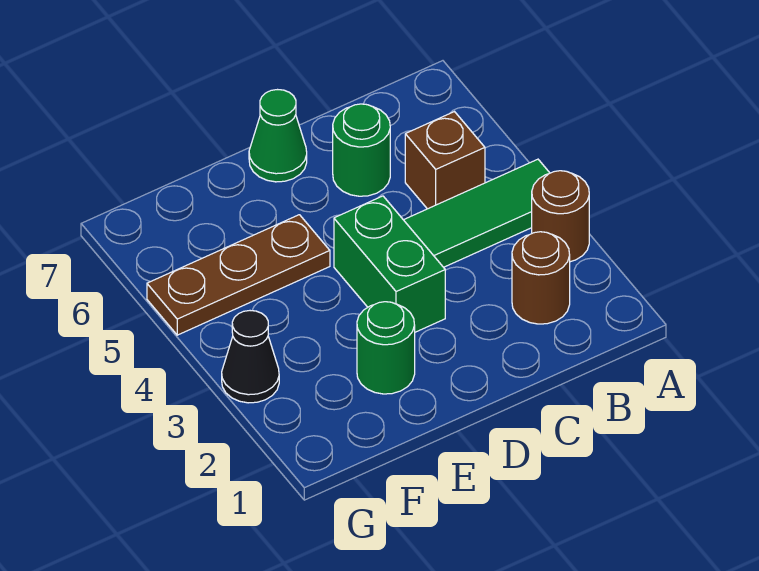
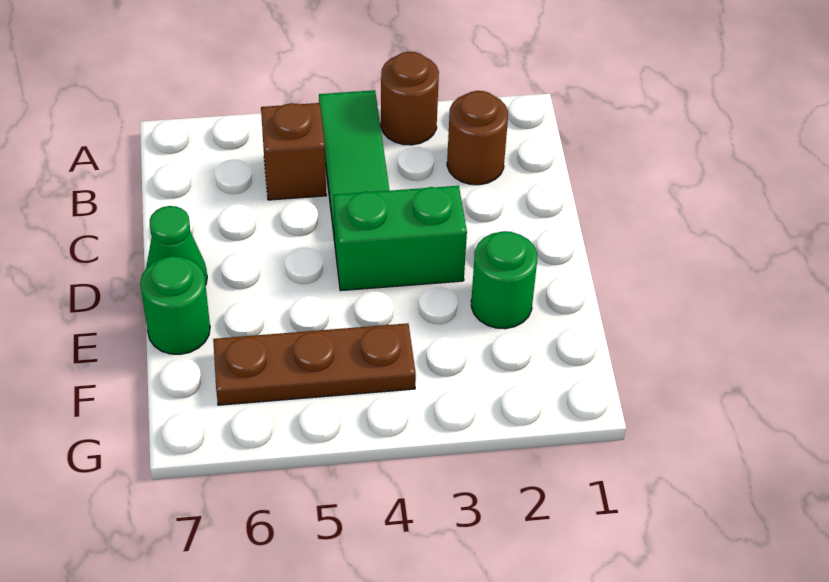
green 1x1 round brick [333,104,390,196] -> green 1x1 round brick moved to [140,256,210,354]
brown 1x3 plate [147,215,330,335] -> brown 1x3 plate turned to [213,323,416,405]
black 1x1 cone [222,311,279,403] -> none

